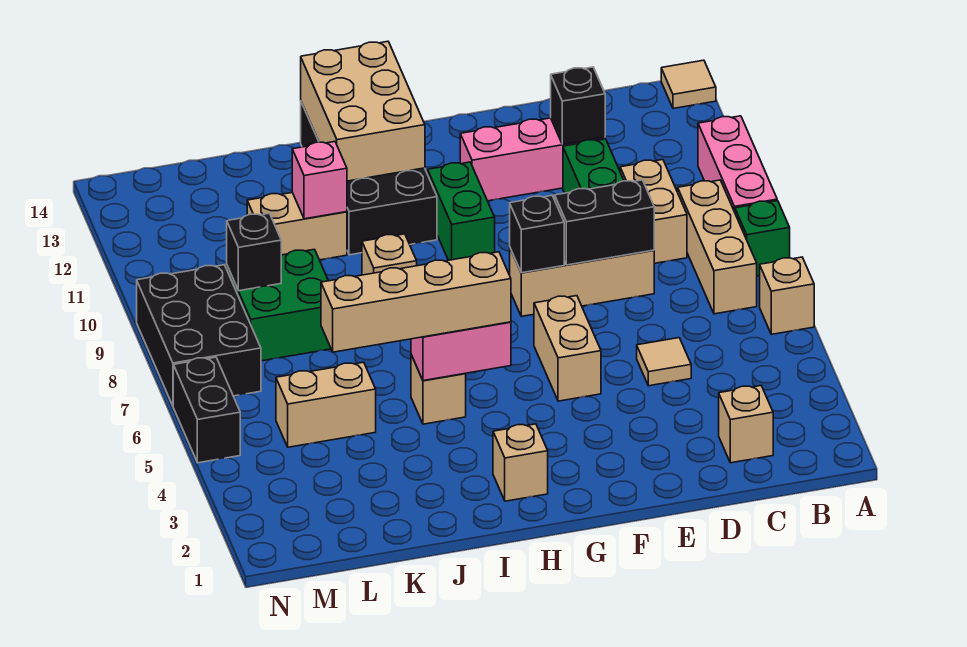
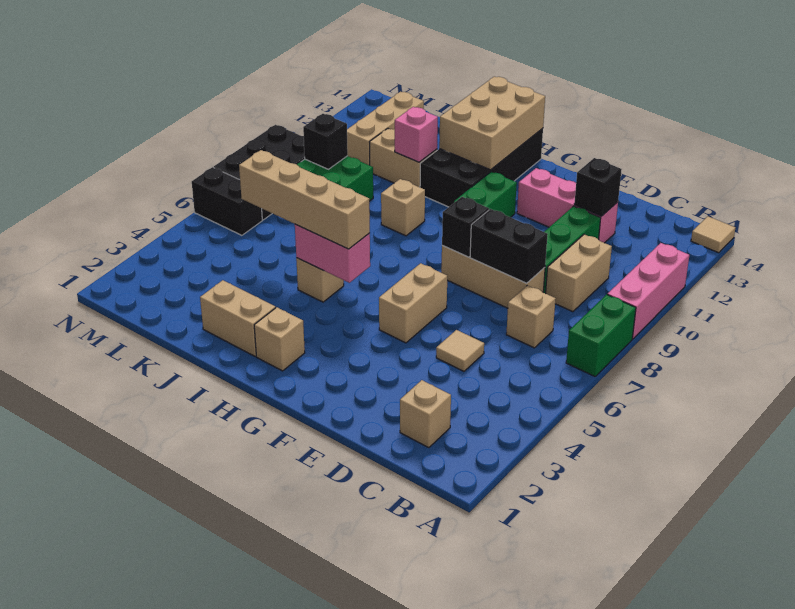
tan 1x1 brick [760,257,814,334] -> tan 1x1 brick moved to [506,285,556,348]
green 1x1 brick [735,201,790,276] -> green 1x2 brick [566,295,636,376]
tan 1x3 brick [678,180,757,314] -> tan 1x3 brick moved to [347,92,424,165]
tan 1x2 brick [276,362,376,447] -> tan 1x2 brick moved to [200,280,275,356]
black 1x2 brick [173,357,240,463] -> black 1x2 brick turned to [192,167,262,235]

